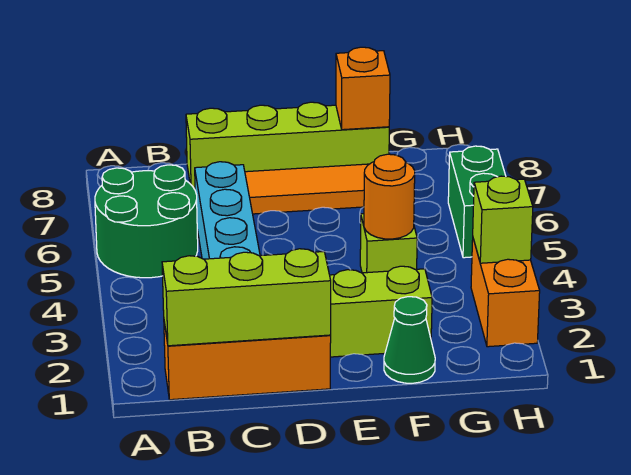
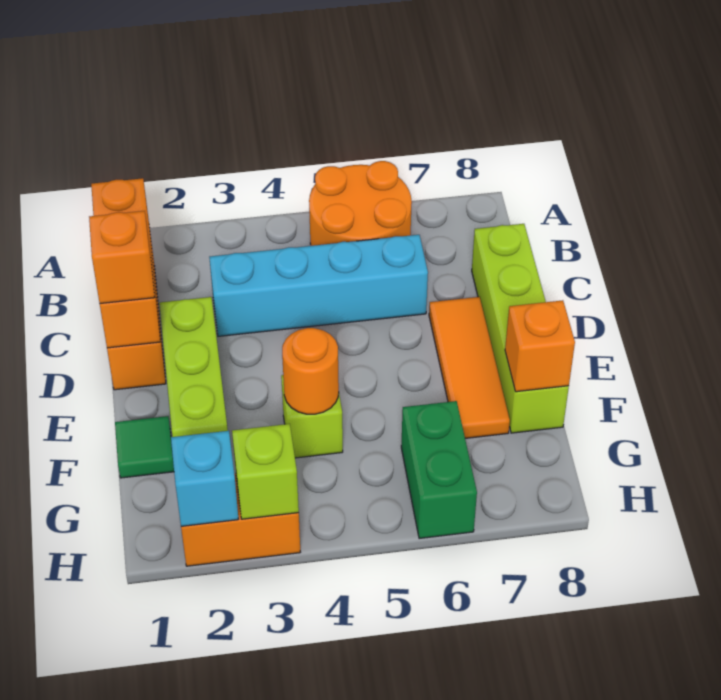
green 2x2 round brick [95,165,198,278] -> orange 2x2 round brick [309,161,412,246]
lime 1x3 brick [162,249,331,346] -> orange 1x3 brick [91,178,160,348]
none -> orange 1x1 brick [89,211,155,303]
green 1x1 cone [384,297,435,383] -> green 1x1 tile [115,416,174,478]
none -> cyan 1x1 brick [171,431,238,526]
green 1x2 brick [448,146,506,258] -> green 1x2 brick turned to [401,401,477,539]

